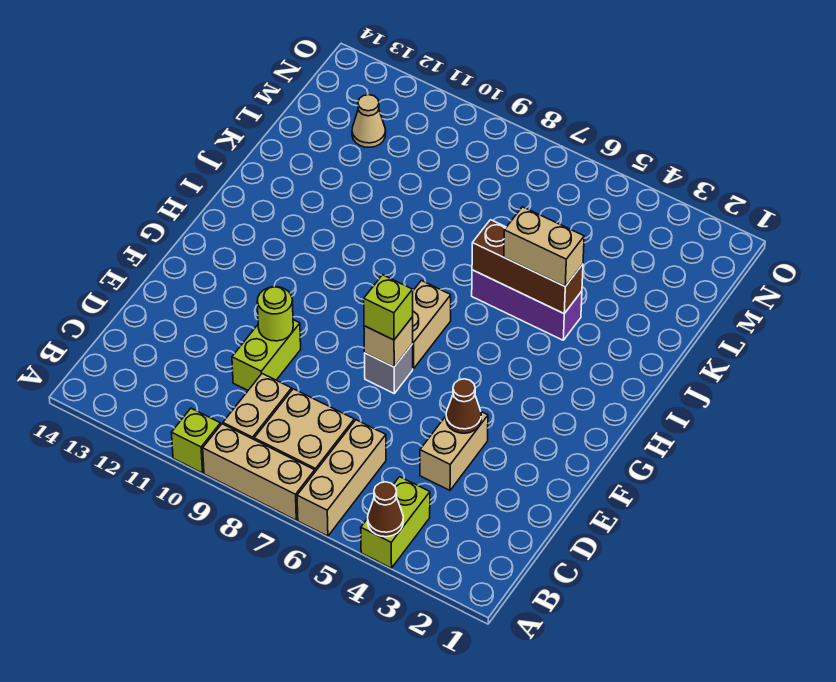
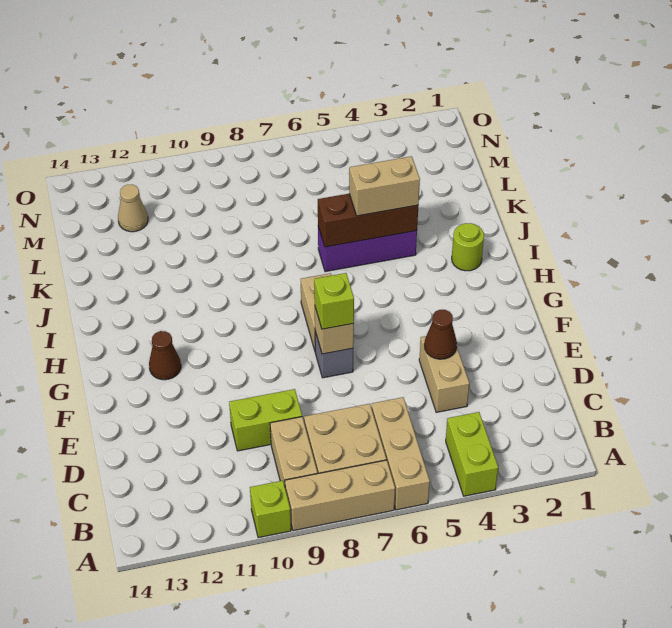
brown 1x1 cone [368,482,403,537] -> brown 1x1 cone moved to [149,331,181,380]
lime 1x2 brick [232,320,301,390] -> lime 1x2 brick turned to [229,389,302,451]
lime 1x1 round brick [257,287,293,341] -> lime 1x1 round brick moved to [452,223,484,271]

